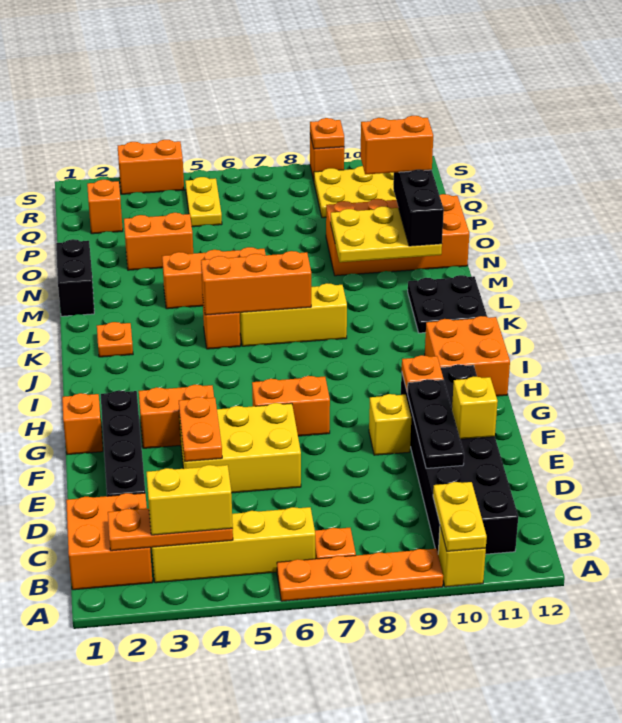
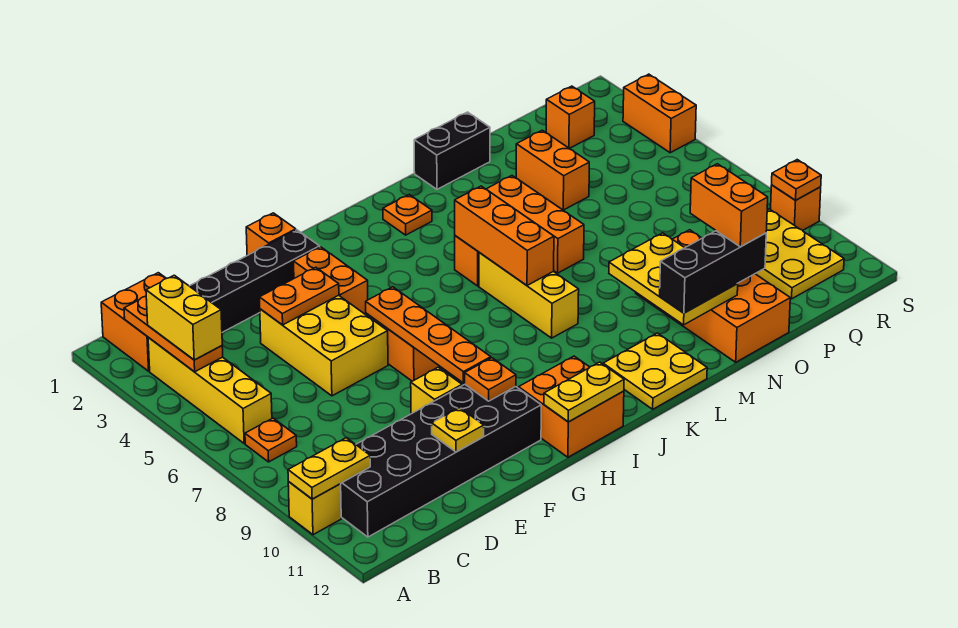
orange 1x4 plate [277,549,443,601] -> orange 1x4 plate moved to [366,287,491,383]
black 1x3 plate [408,379,464,468] -> none
yellow 1x1 brick [452,377,498,439] -> yellow 1x1 plate [432,408,484,452]
black 2x2 plate [408,275,487,333] -> yellow 2x2 plate [603,333,707,409]
yellow 1x2 plate [185,177,222,227] -> yellow 1x2 plate moved to [544,362,624,422]

